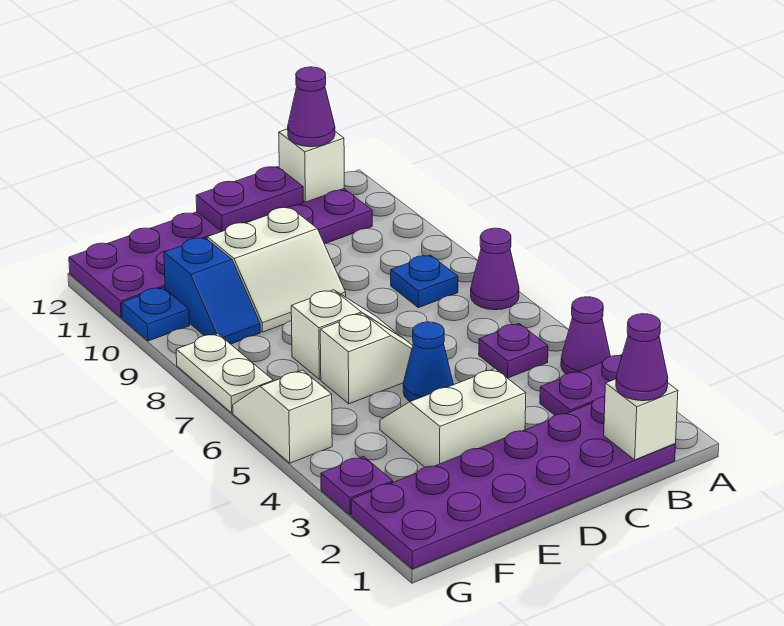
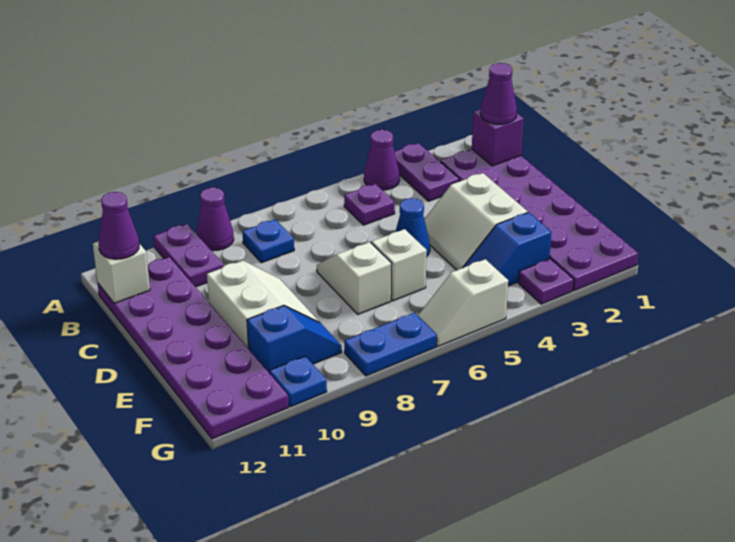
purple 1x1 cone [471,228,519,310] -> purple 1x1 cone moved to [196,188,234,250]
white 1x1 brick [604,379,678,460] -> purple 1x1 brick [472,109,524,166]
purple 1x2 plate [196,167,303,232] -> purple 1x2 plate moved to [154,224,223,287]
none -> blue 1x2 slope [463,212,551,286]
white 1x2 plate [176,334,273,413] -> blue 1x2 plate [344,313,437,376]

